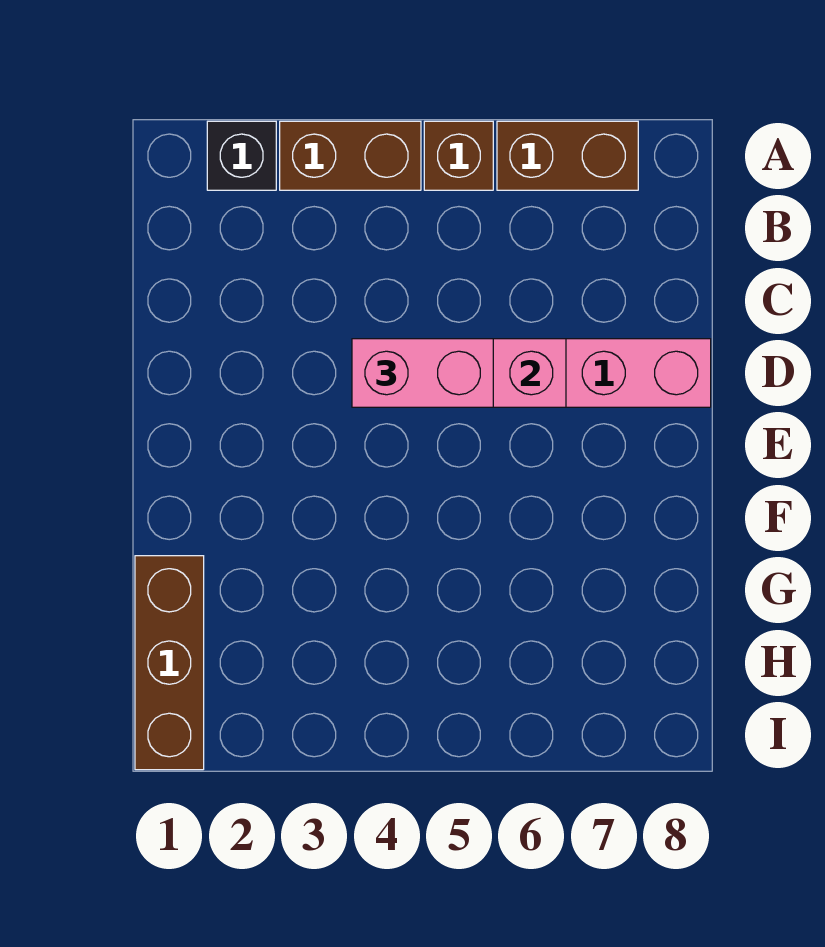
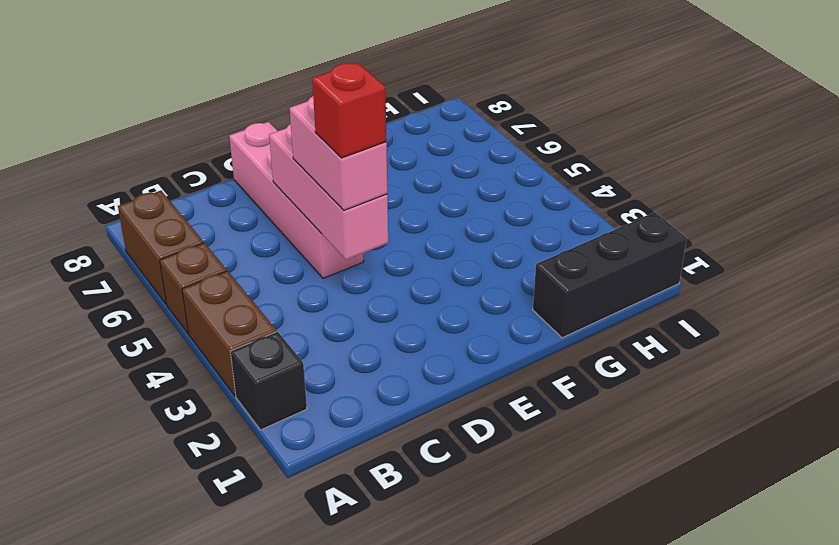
none -> red 1x1 brick [312,63,386,158]
brown 1x3 brick [135,556,204,770] -> black 1x3 brick [533,213,687,338]

